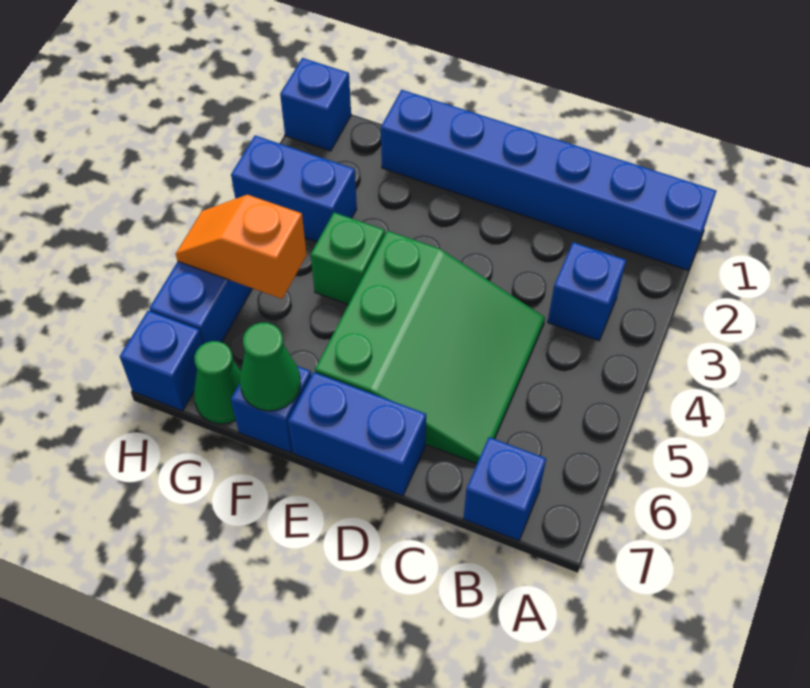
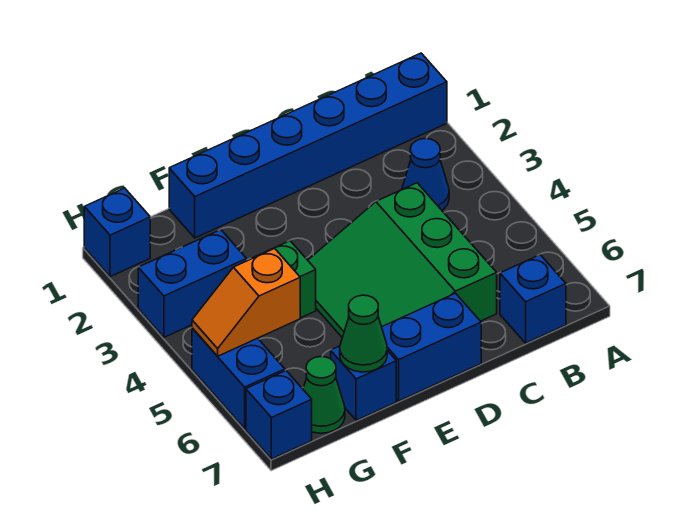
blue 1x1 brick [548,242,626,341] -> blue 1x1 cone [402,138,449,210]
green 3x3 slope [315,231,545,464] -> green 3x3 slope turned to [308,183,497,338]

